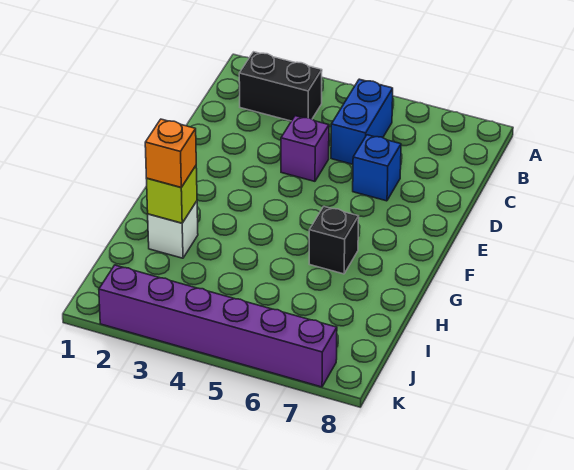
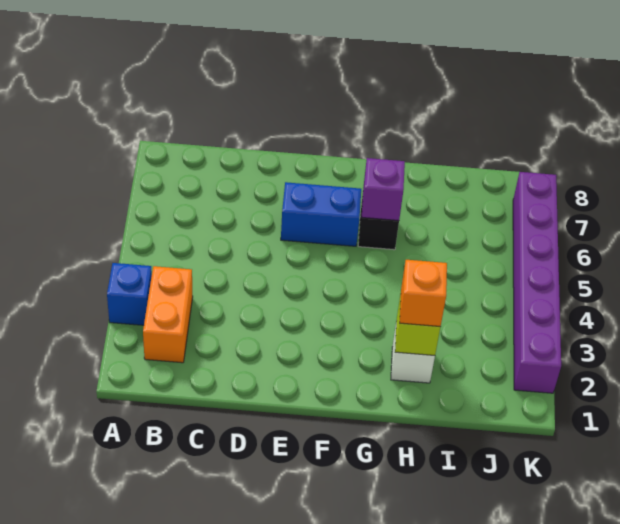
black 1x2 brick [239,52,322,121] -> orange 1x2 brick [143,266,193,363]
blue 1x2 brick [331,79,393,164] -> blue 1x2 brick moved to [281,182,361,246]
purple 1x1 brick [281,116,329,181] -> purple 1x1 brick moved to [362,158,405,221]
blue 1x1 brick [353,135,401,201] -> blue 1x1 brick moved to [107,263,152,325]

